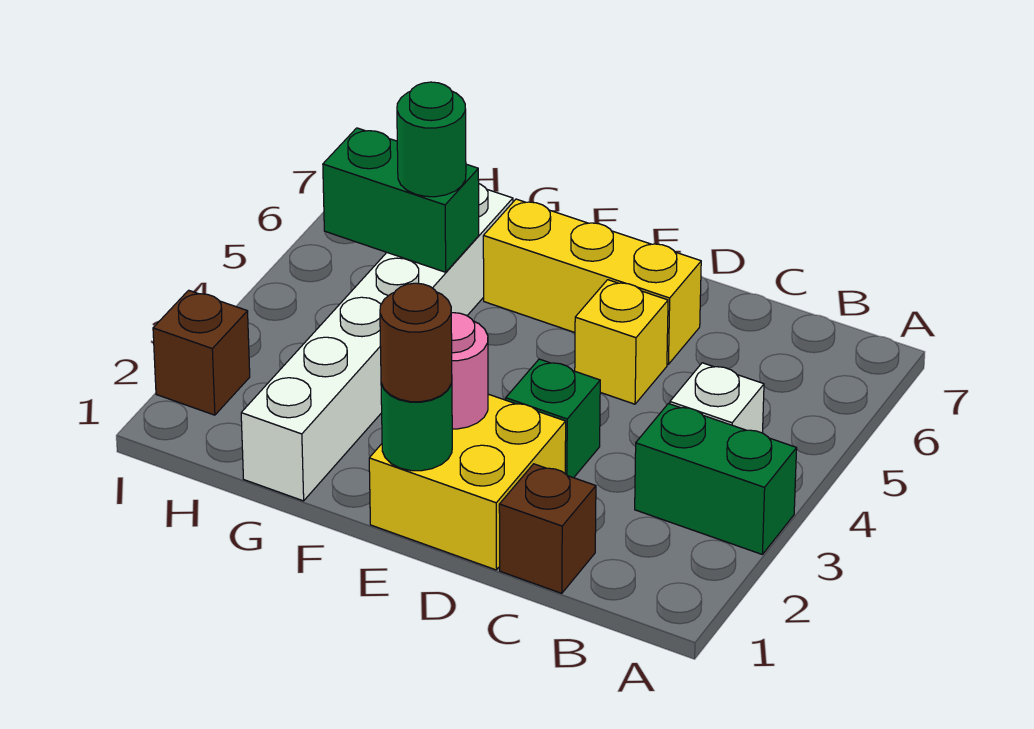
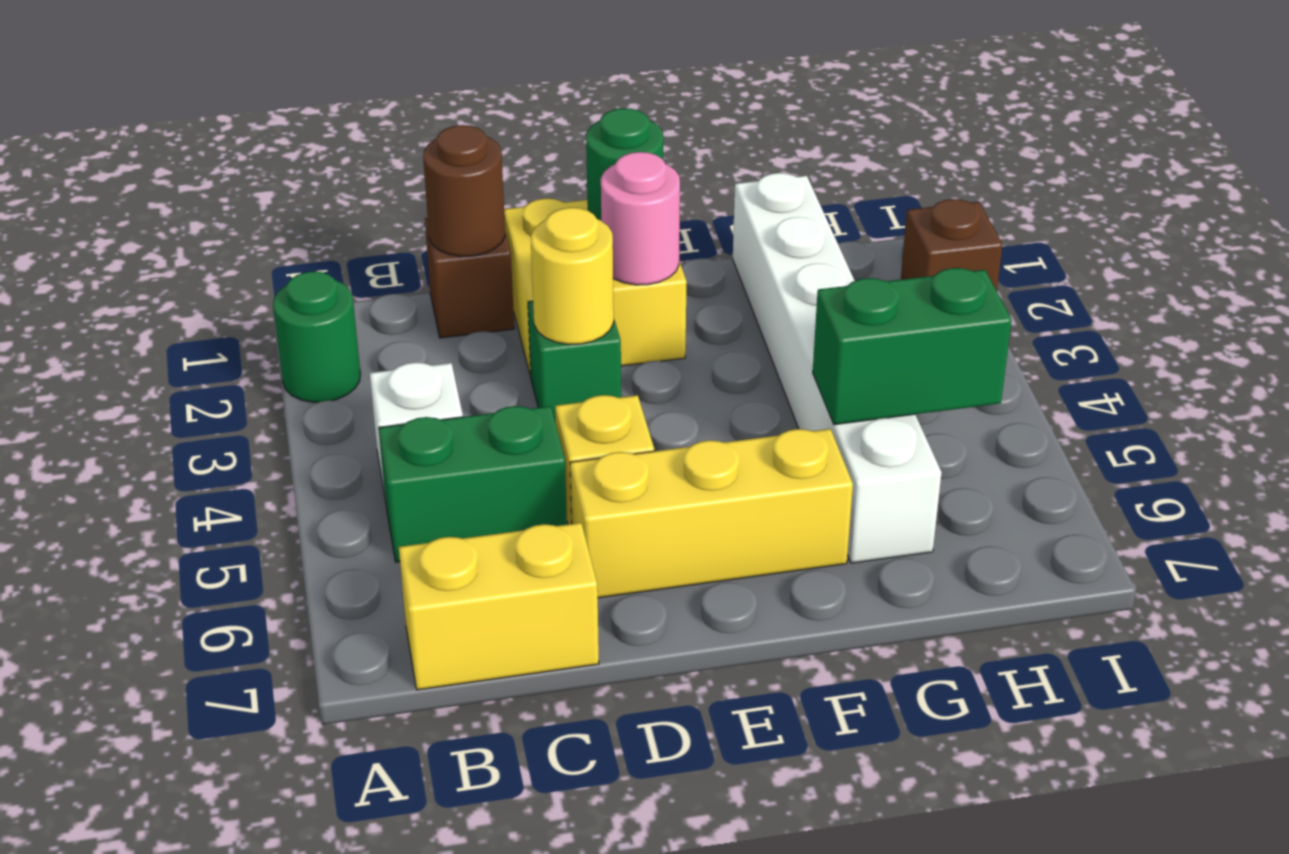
green 1x2 brick [635,404,797,554] -> green 1x2 brick moved to [379,406,567,562]
none -> yellow 1x2 brick [399,523,599,690]
none -> yellow 1x1 round brick [531,208,614,344]
brown 1x1 round brick [380,283,452,402] -> brown 1x1 round brick moved to [423,125,505,256]
green 1x1 round brick [397,82,466,197] -> green 1x1 round brick moved to [273,272,360,402]

